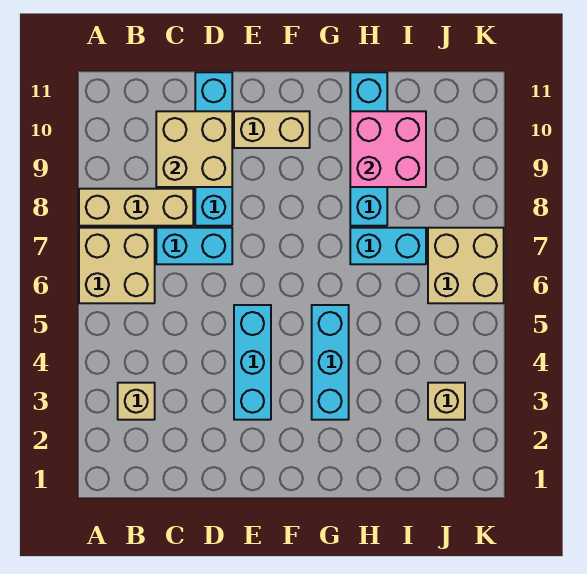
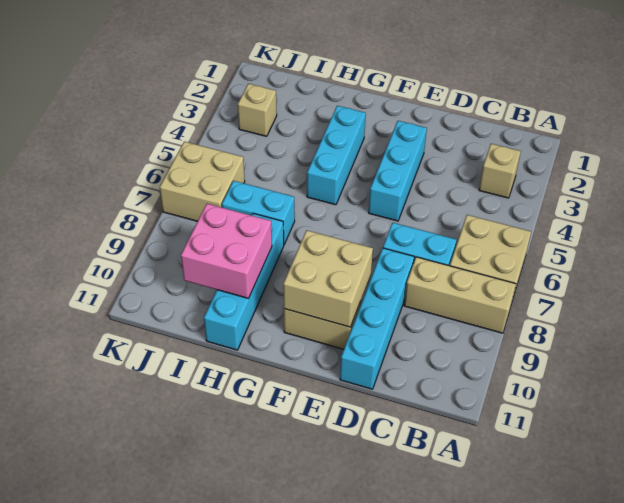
tan 2x2 brick [156,111,232,187] -> tan 2x2 brick moved to [283,230,373,327]

